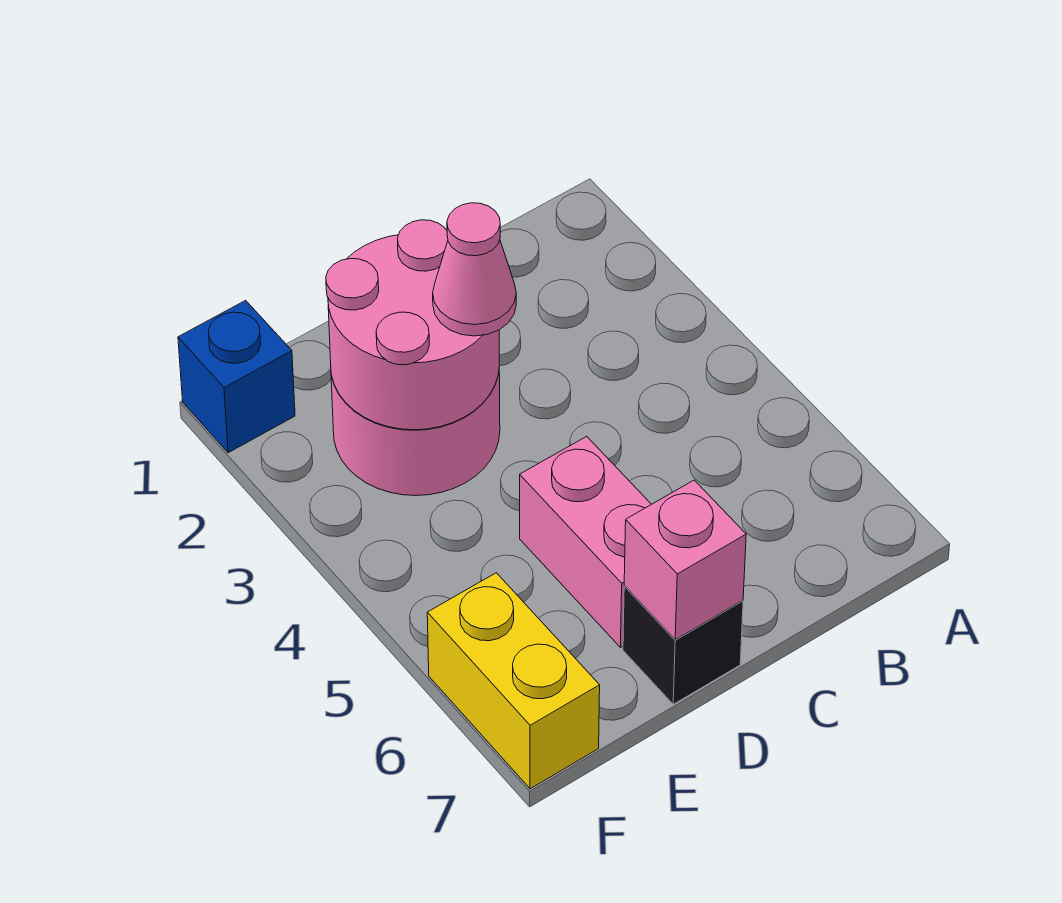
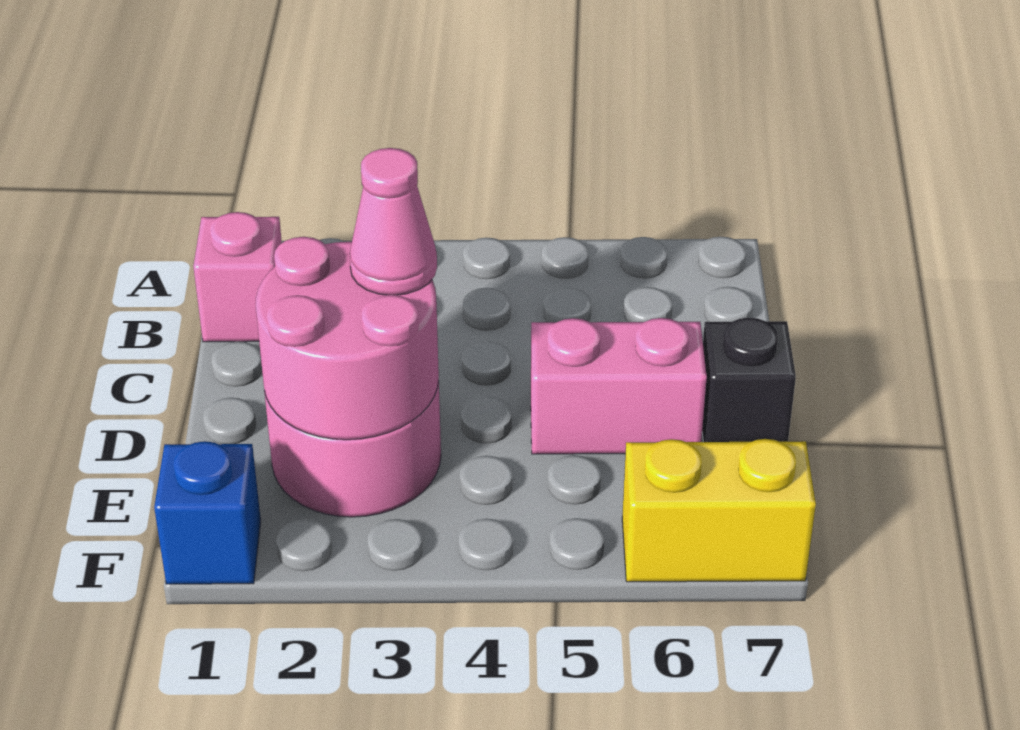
pink 1x1 brick [624,480,746,640] -> pink 1x1 brick moved to [193,212,282,342]

